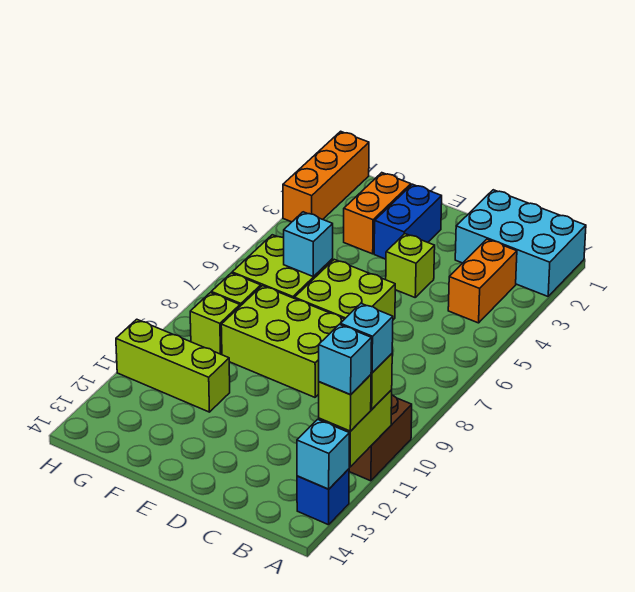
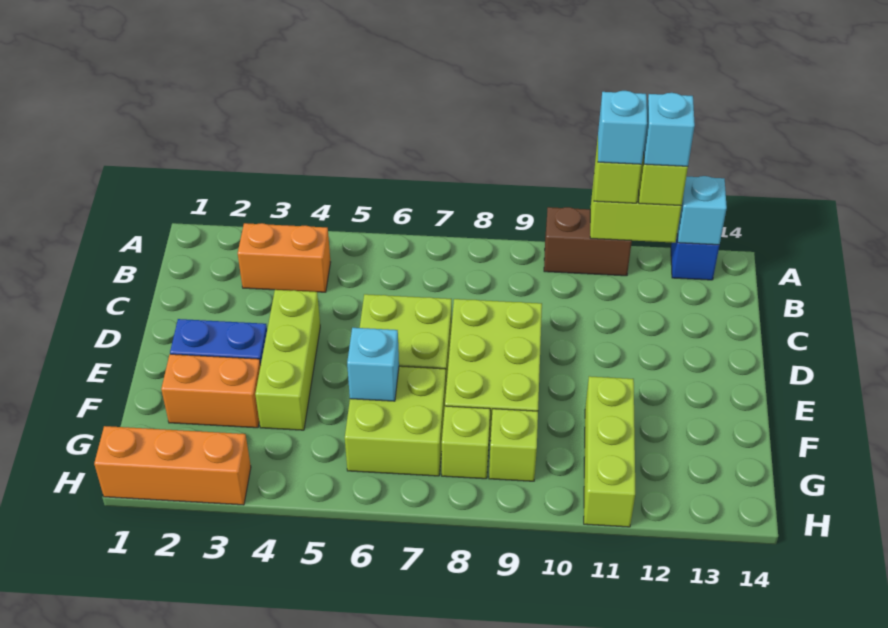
cyan 2x3 brick [455,190,586,296] -> none
lime 1x1 brick [386,234,435,297] -> lime 1x3 brick [255,290,320,430]

